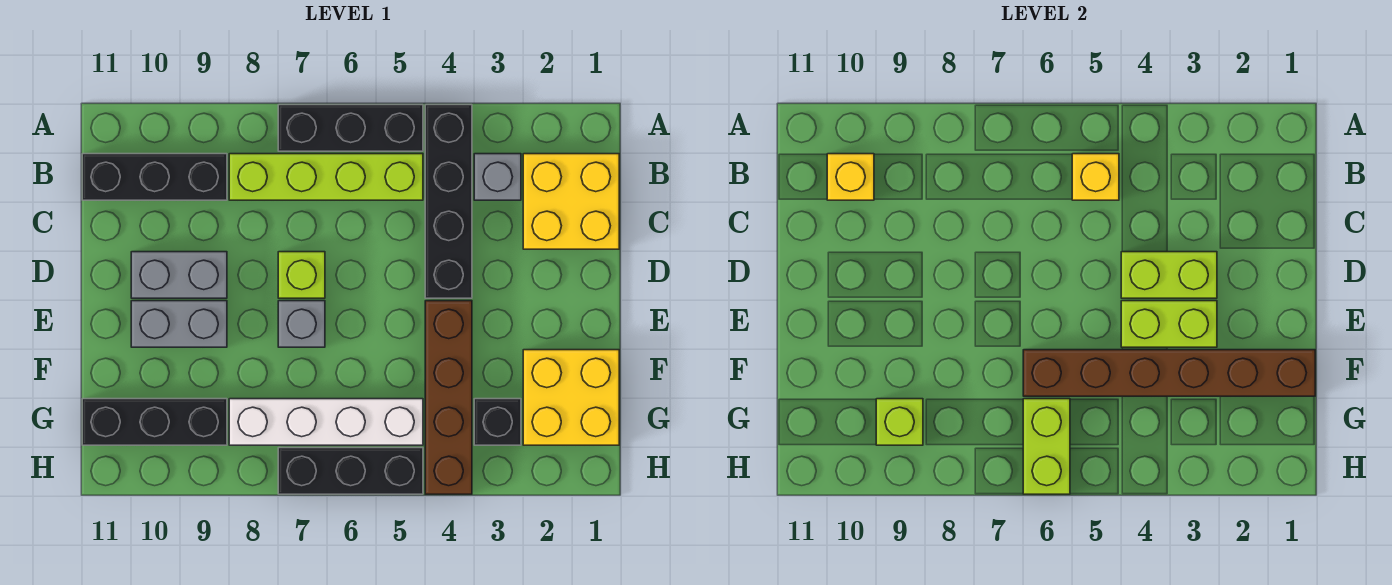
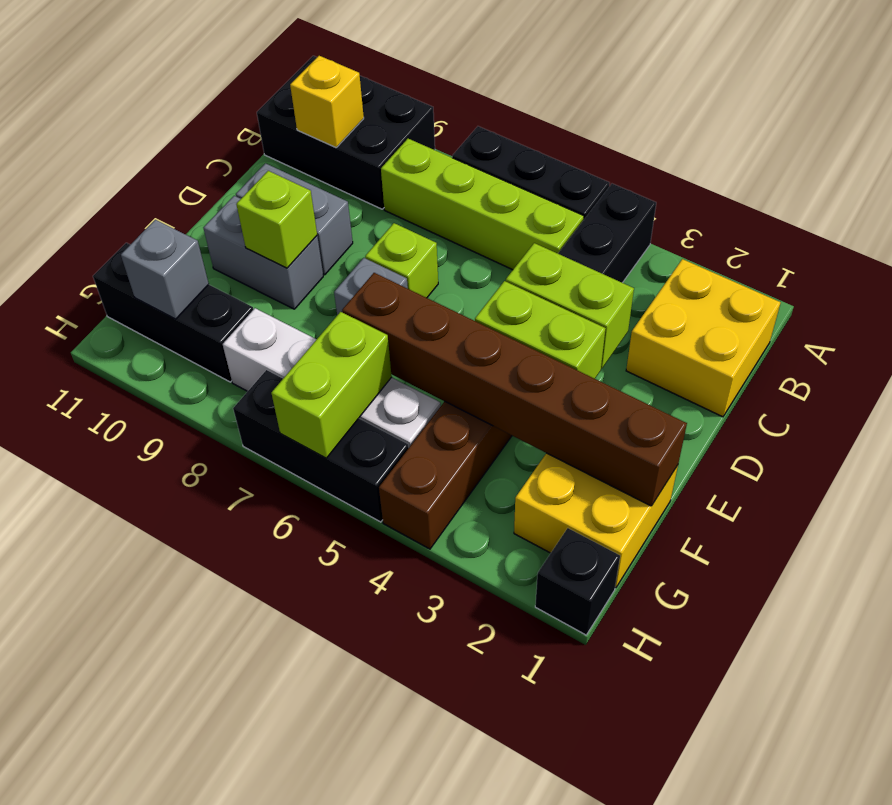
grey 1x1 brick [474,154,521,200] -> grey 1x1 brick moved to [121,220,209,319]
yellow 1x1 brick [1072,154,1119,200] -> none
black 1x3 brick [82,154,227,200] -> black 2x3 brick [257,56,435,209]
black 1x1 brick [474,399,521,445] -> black 1x1 brick moved to [535,528,620,635]
lime 1x1 brick [876,399,923,445] -> lime 1x1 brick moved to [236,171,317,268]

